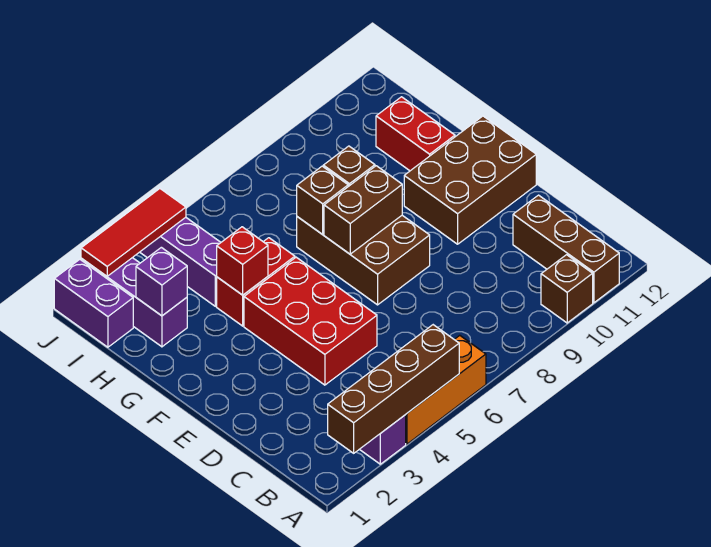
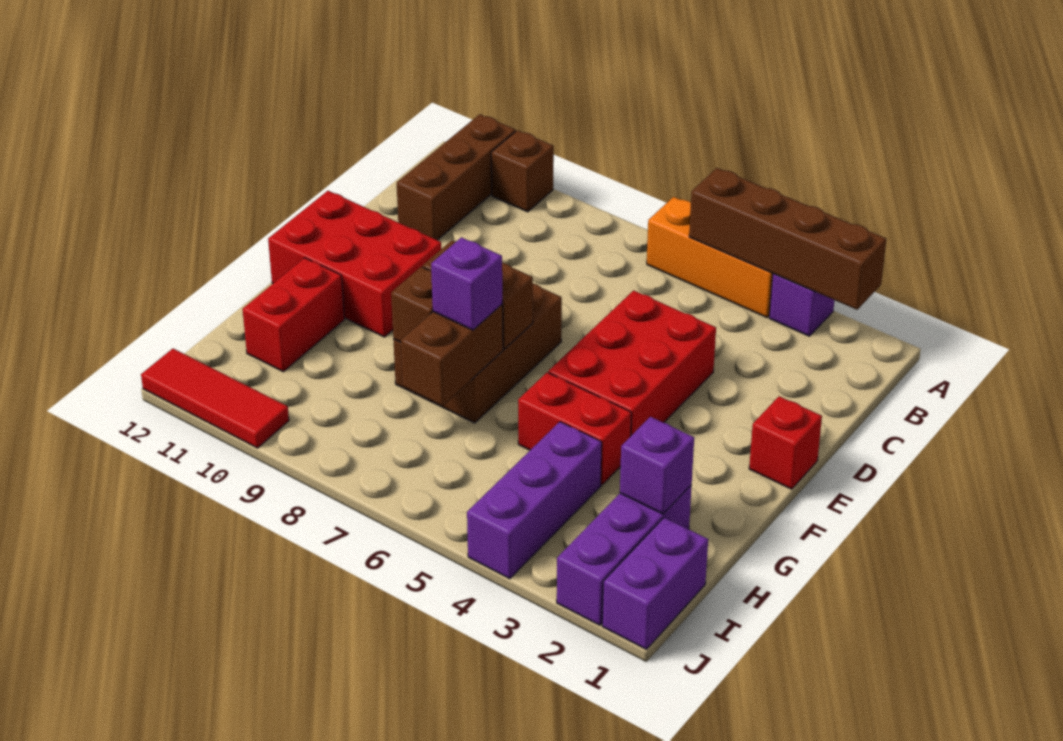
brown 2x3 brick [404,116,536,244] -> red 2x3 brick [268,191,441,337]
red 1x1 brick [217,227,268,295] -> red 1x1 brick moved to [749,396,822,489]
brown 1x1 brick [297,166,348,234] -> brown 1x2 brick [401,305,503,406]
none -> purple 1x1 brick [431,237,502,330]
red 1x3 tile [81,189,186,276] -> red 1x3 tile moved to [141,349,289,448]

